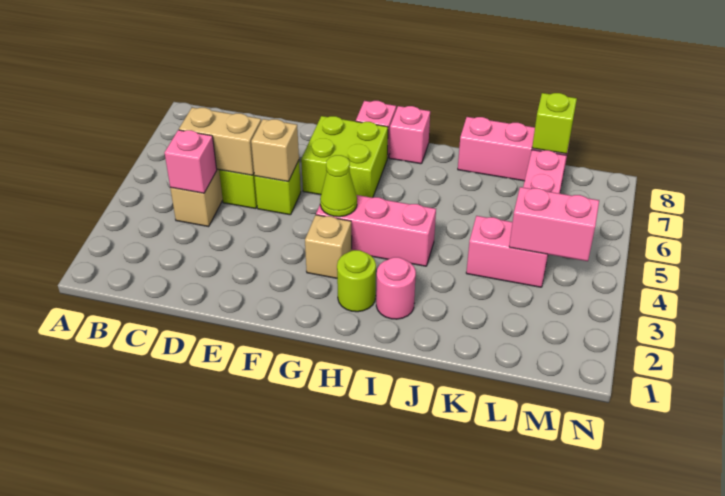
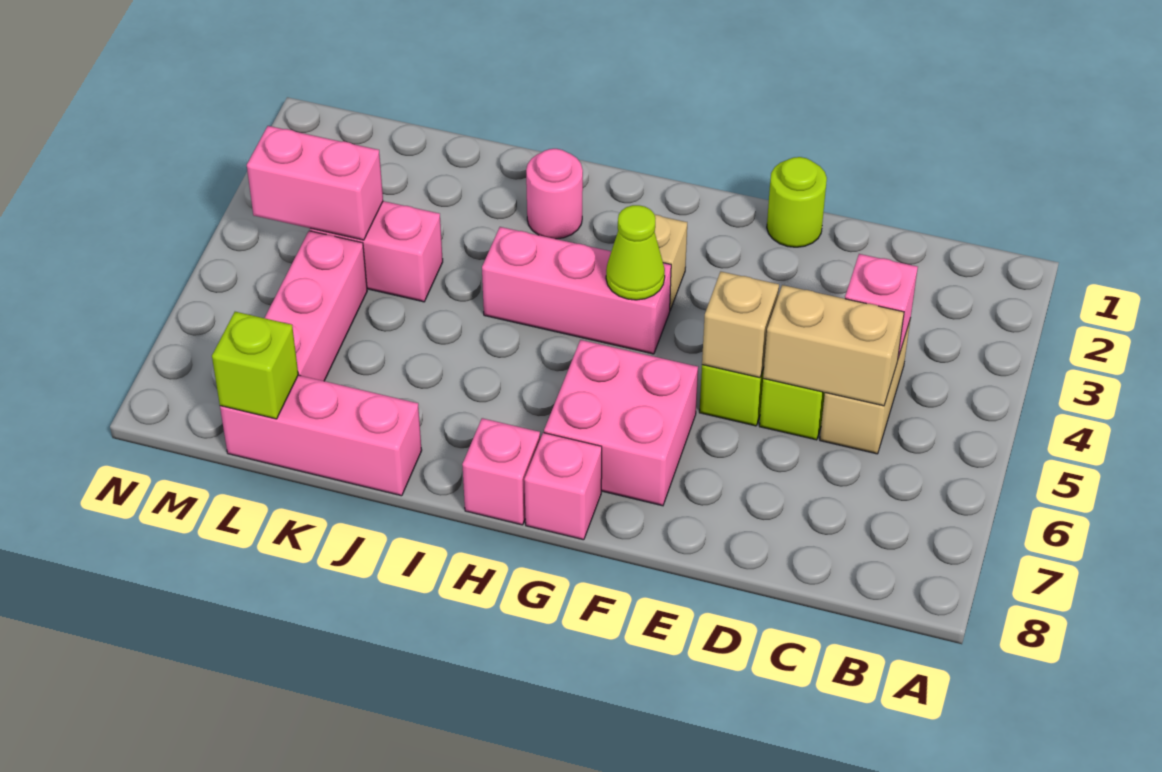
lime 2x2 brick [301,116,388,198] -> pink 2x2 brick [544,340,698,506]
lime 1x1 round brick [337,250,376,312] -> lime 1x1 round brick moved to [767,157,827,247]

